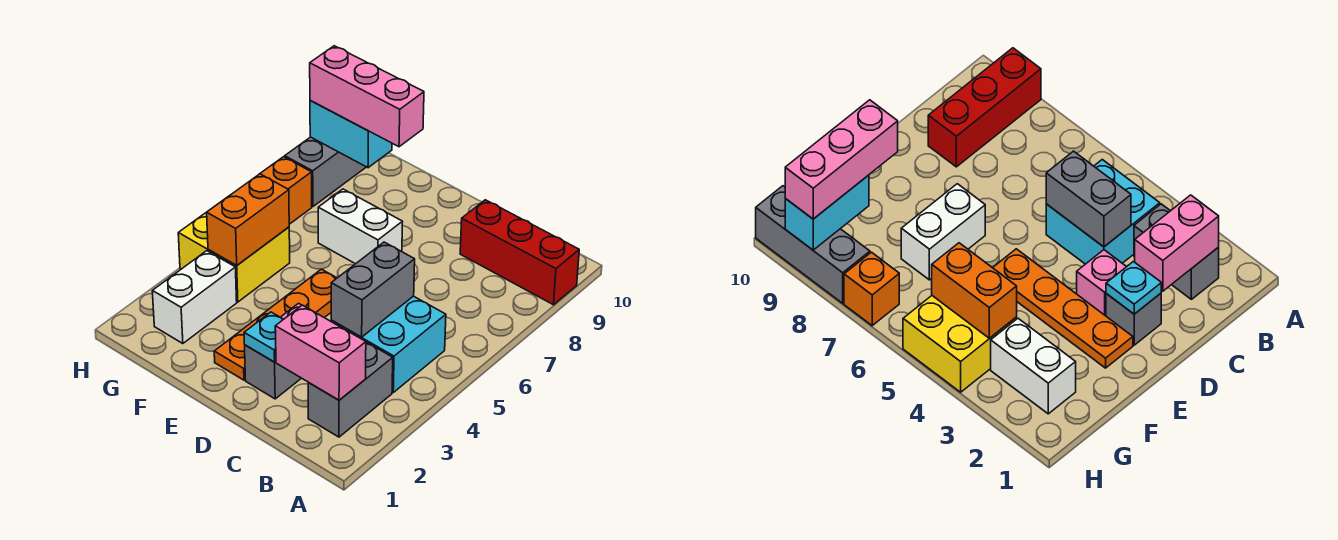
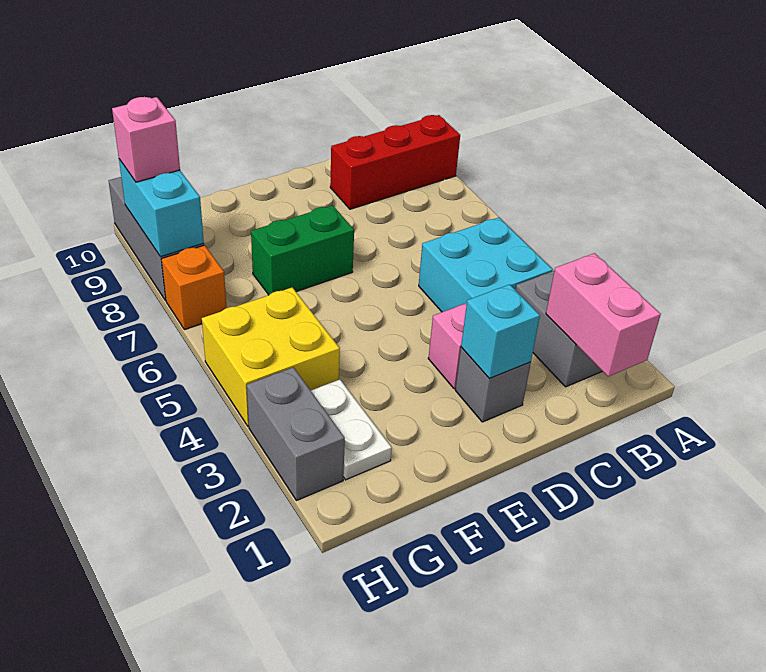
pink 1x2 brick [275,305,366,400] -> pink 1x2 brick turned to [546,253,661,377]
grey 1x2 brick [331,242,415,337] -> grey 1x2 brick moved to [247,367,345,501]
cyan 1x1 plate [244,312,283,362] -> cyan 1x1 brick [461,285,540,379]
orange 1x4 plate [214,269,337,380] -> none
white 1x2 brick [318,189,403,264] -> green 1x2 brick [251,205,354,295]
pink 1x3 brick [310,46,424,147] -> pink 1x1 brick [112,97,180,182]
white 1x2 brick [152,251,237,344] -> white 1x2 plate [311,379,392,480]
orange 1x2 brick [207,174,289,265] -> none
cyan 1x2 brick [310,100,392,168] -> cyan 1x2 brick turned to [119,159,204,257]

